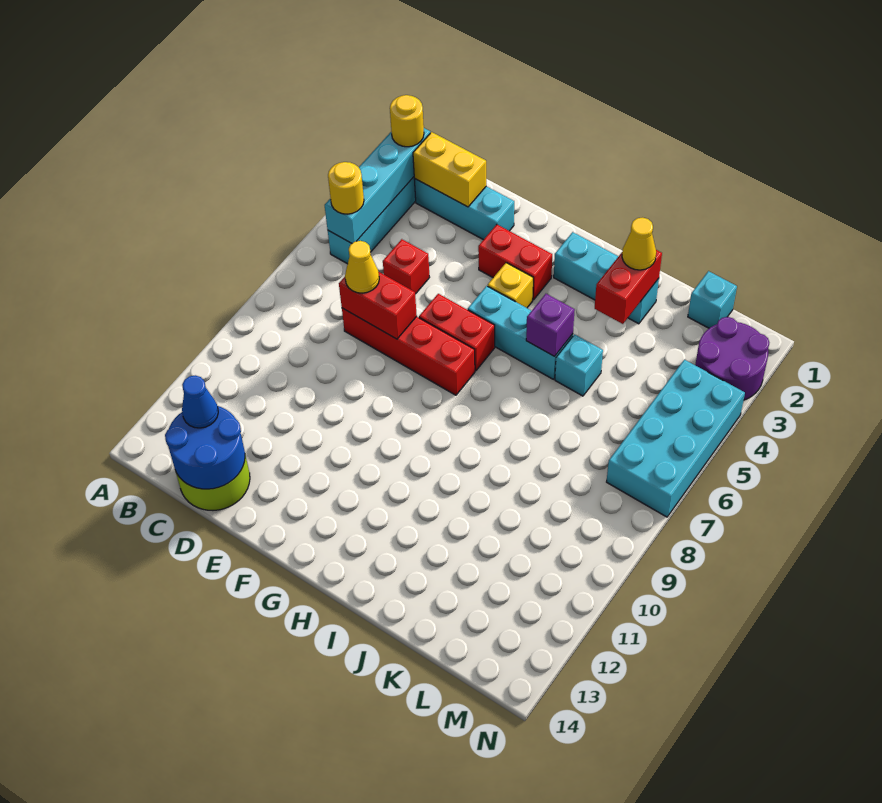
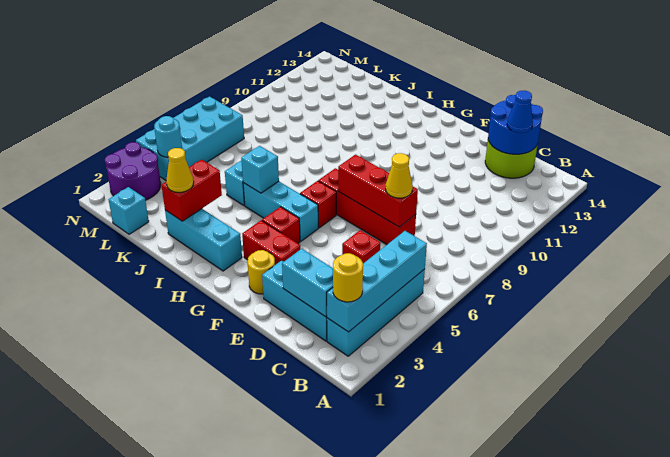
yellow 1x1 round brick [328,162,364,214] -> yellow 1x1 round brick moved to [248,250,275,294]
yellow 1x2 brick [413,132,486,207] -> cyan 1x2 brick [282,249,333,317]
red 1x2 brick [339,272,417,339] -> red 1x3 brick [338,155,418,227]
red 1x2 brick [419,294,495,371] -> red 1x1 brick [300,181,336,228]
yellow 1x1 brick [488,263,533,308] -> red 1x1 brick [262,207,300,243]
purple 1x1 brick [526,294,575,356] -> cyan 1x1 brick [241,146,279,193]
none -> cyan 1x1 round brick [154,116,182,157]

